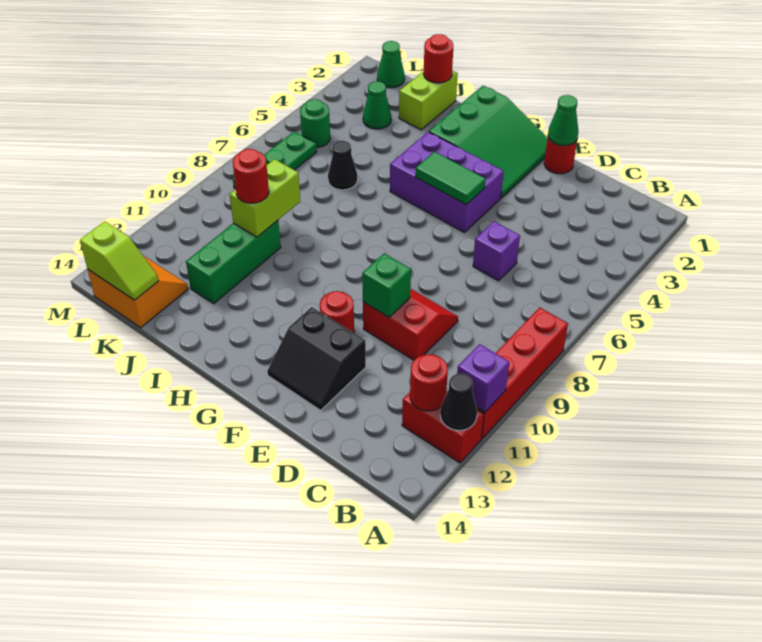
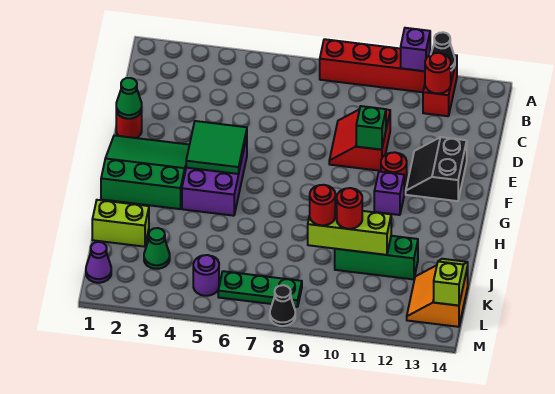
purple 1x1 brick [473,221,520,281] -> purple 1x1 brick moved to [374,172,404,215]
black 2x2 slope [267,307,366,410] -> black 2x2 slope turned to [406,137,467,201]
green 1x2 tile [415,152,486,205] -> green 2x2 tile [186,121,247,174]
red 1x1 round brick [424,34,453,83] -> red 1x1 round brick moved to [309,185,335,225]
black 1x1 cone [328,141,358,190] -> black 1x1 cone moved to [270,285,295,326]
lime 1x2 brick [230,159,300,237] -> lime 1x3 brick [308,208,391,255]
green 1x1 cone [377,41,405,88] -> purple 1x1 cone [86,242,111,283]
green 1x1 round brick [300,99,330,148] -> purple 1x1 round brick [193,255,219,296]

